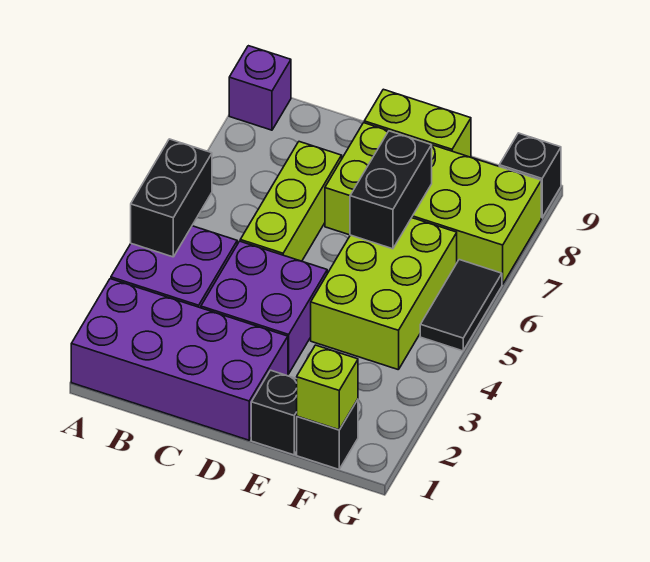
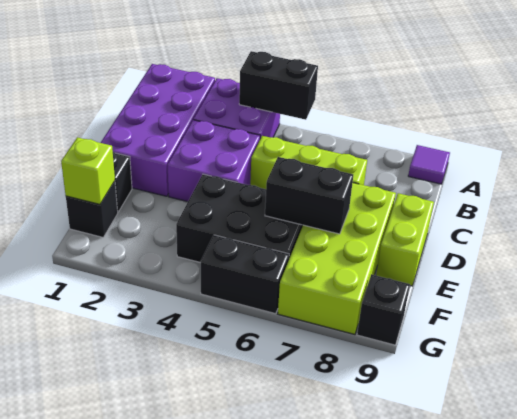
purple 1x1 brick [229,46,291,130] -> purple 1x1 tile [408,145,450,184]
lime 2x3 brick [311,218,457,370] -> black 2x3 brick [176,174,303,263]
black 1x2 tile [420,260,502,351] -> black 1x2 brick [201,235,289,314]

